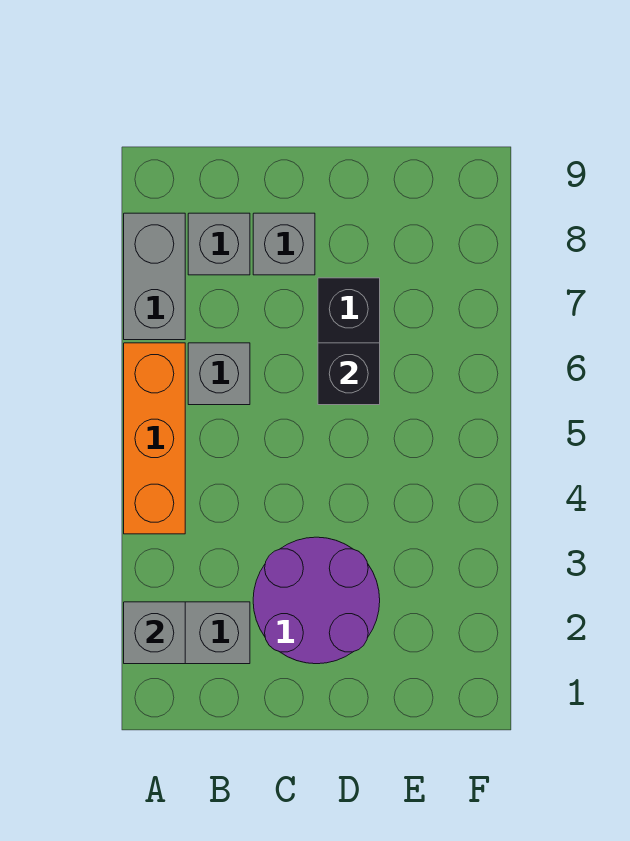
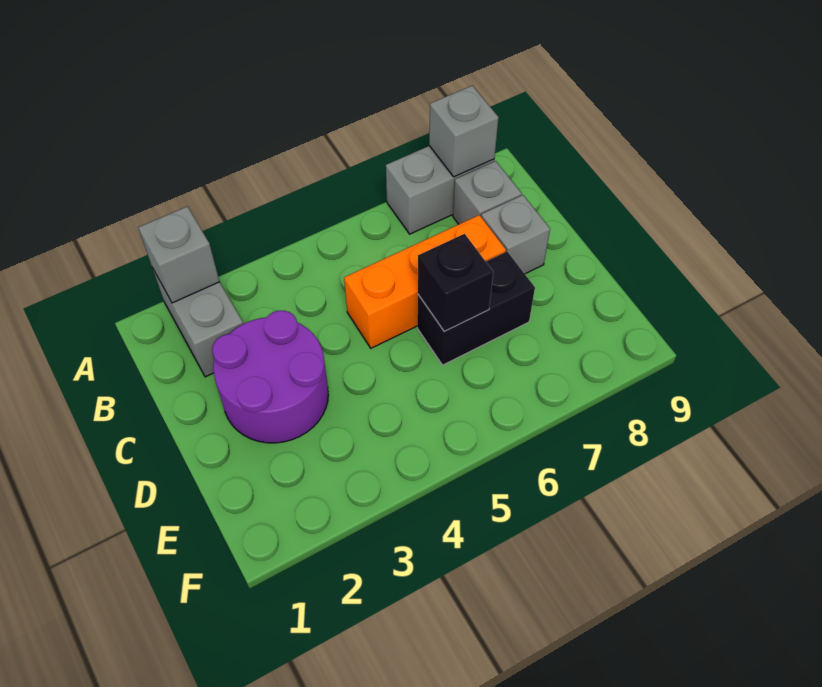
orange 1x3 brick [124,343,185,534] -> orange 1x3 brick moved to [344,215,506,348]
grey 1x1 brick [188,343,250,405] -> grey 1x1 brick moved to [429,86,499,177]

